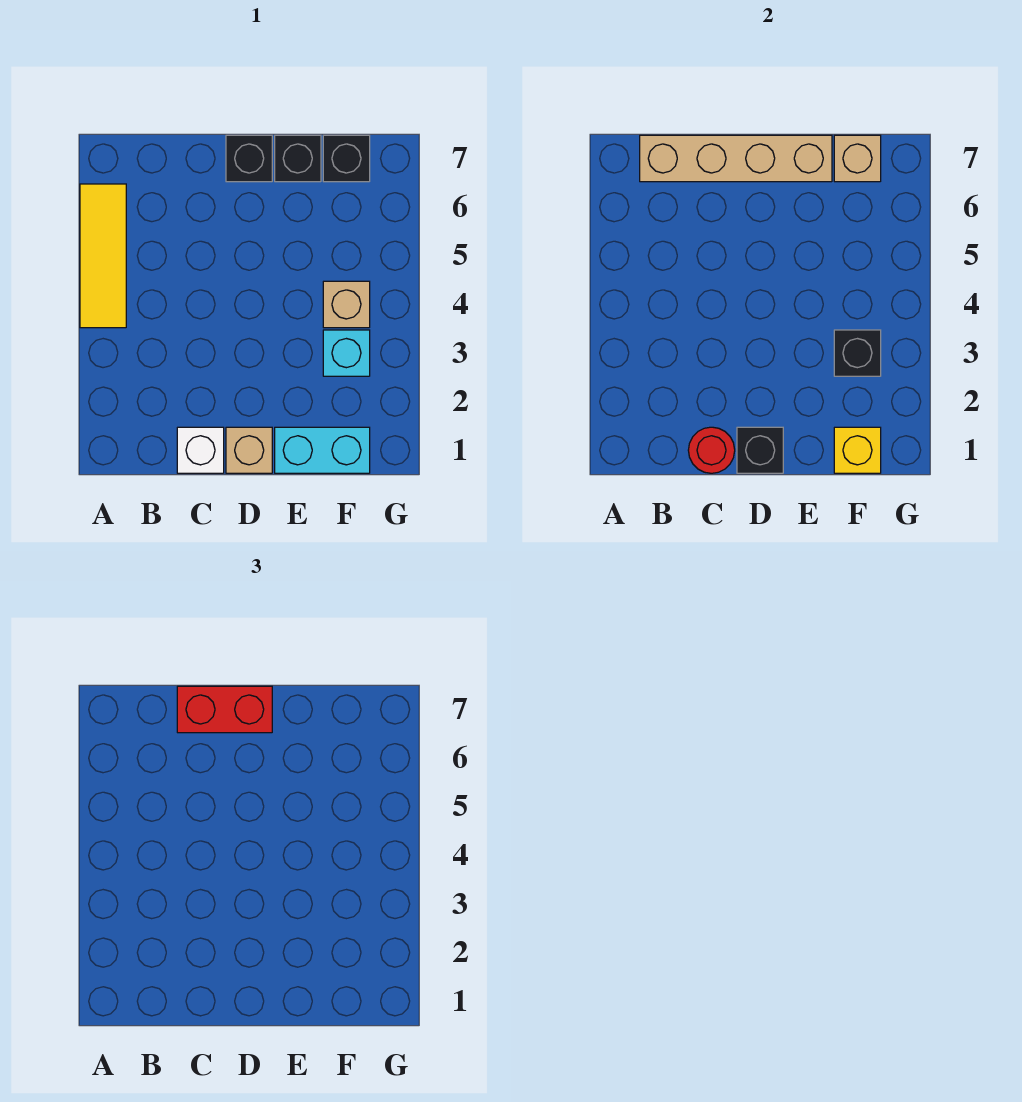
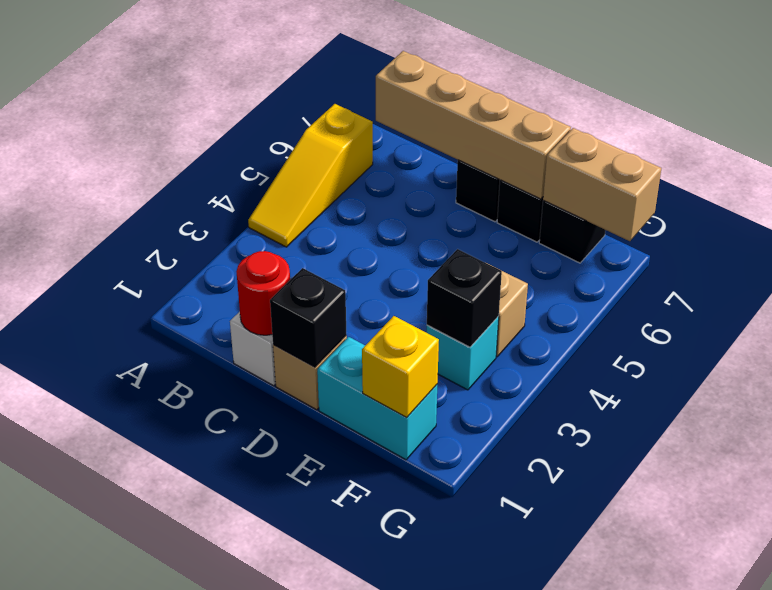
yellow 1x3 tile [80,184,126,328] -> yellow 1x3 slope [248,104,373,247]
red 1x2 brick [177,686,272,733] -> none
tan 1x1 brick [834,135,881,182] -> tan 1x2 brick [543,128,661,241]

